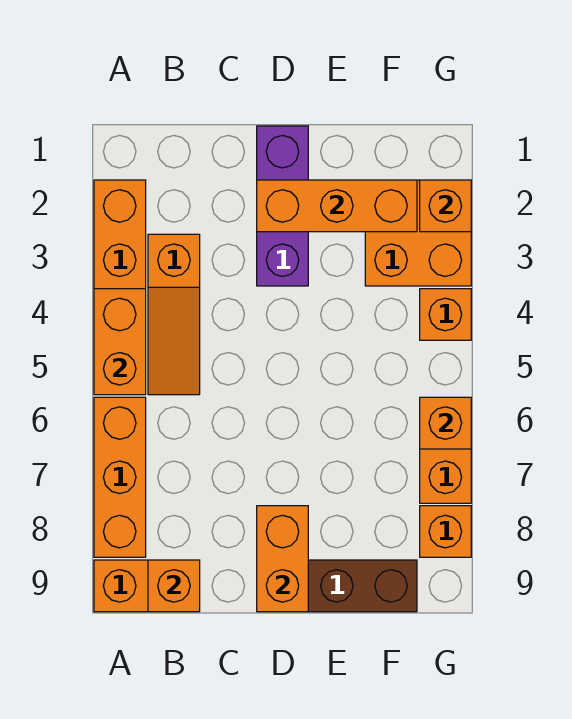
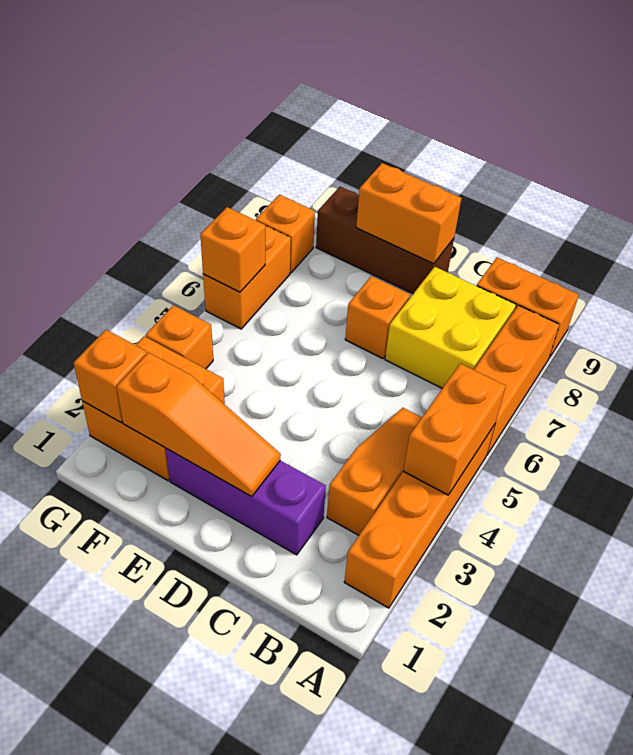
none -> yellow 2x2 brick [385,267,516,388]
orange 1x1 brick [148,560,200,612] -> orange 1x1 brick moved to [345,276,410,359]
purple 1x3 brick [257,126,308,286] -> purple 1x3 brick turned to [166,449,326,555]
orange 1x3 brick [257,180,417,232] -> orange 1x3 slope [116,352,281,497]
orange 1x2 brick [257,506,308,612] -> orange 1x2 brick turned to [356,163,462,264]

